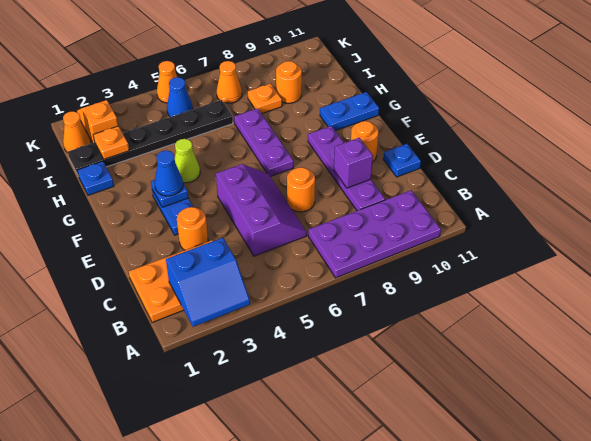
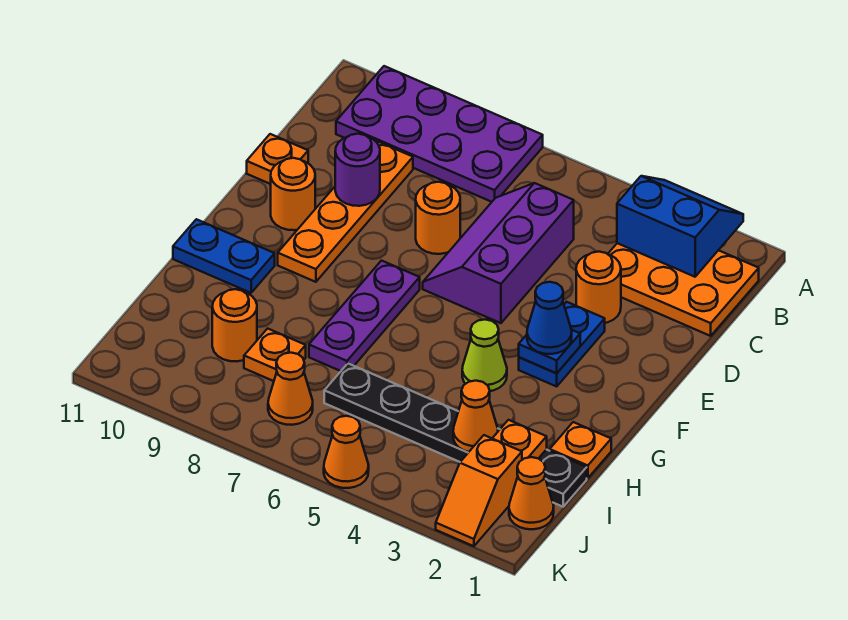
purple 1x4 plate [308,126,385,211] -> orange 1x4 plate [278,140,413,282]
purple 1x1 brick [334,138,373,188] -> purple 1x1 round brick [335,134,380,206]
blue 1x1 plate [383,144,421,177] -> orange 1x1 plate [247,134,308,184]
blue 1x1 plate [77,161,114,195] -> orange 1x1 plate [550,422,611,478]
none -> orange 1x1 cone [453,381,498,452]
blue 1x1 cone [167,77,193,117] -> none

